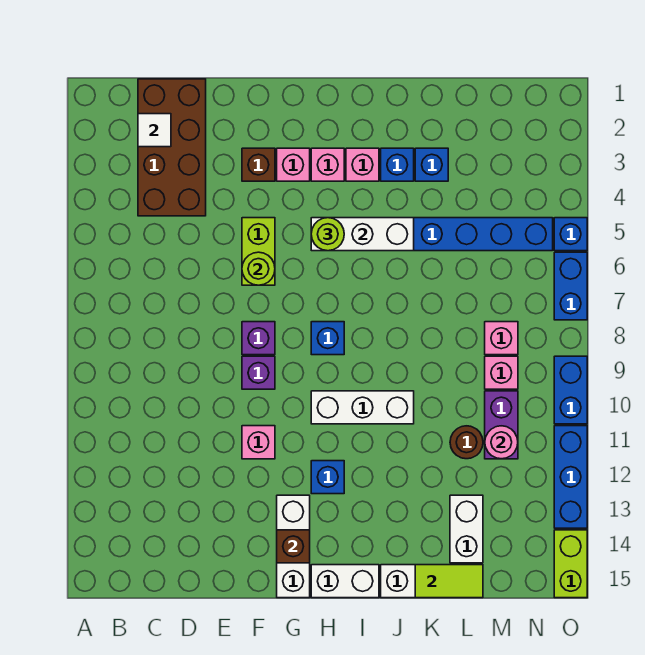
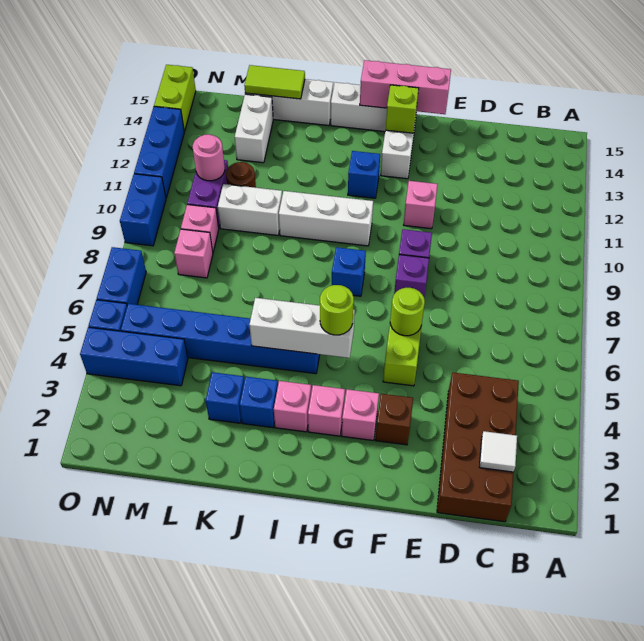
none -> pink 1x3 brick [360,60,451,114]
brown 1x1 brick [277,530,310,563] -> lime 1x1 brick [385,85,419,133]
none -> white 1x2 brick [218,184,282,235]
none -> blue 1x3 brick [80,327,188,386]

